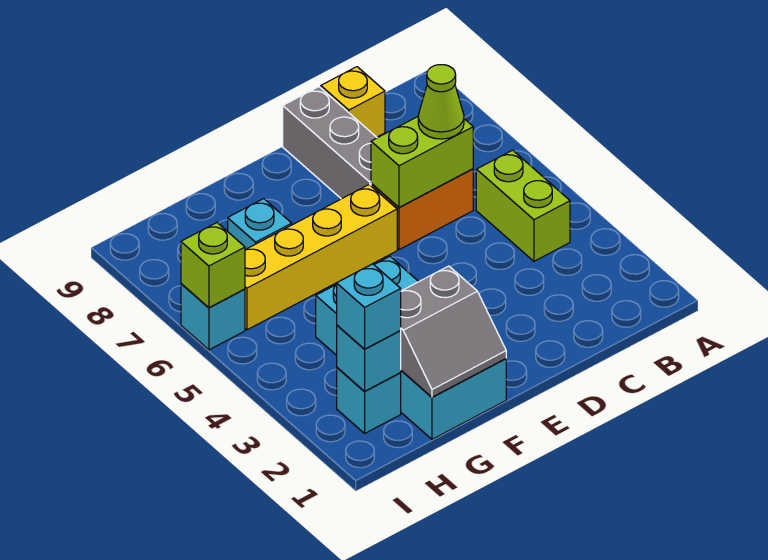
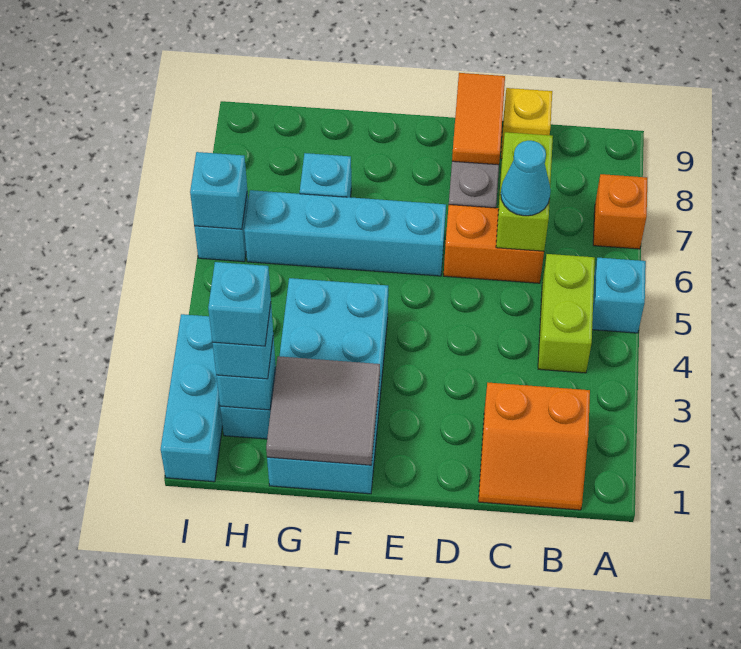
none -> cyan 1x1 brick [592,258,646,333]
none -> orange 1x1 brick [593,174,647,249]
none -> orange 2x2 slope [478,383,590,510]
lime 1x2 brick [371,117,473,208] -> lime 1x2 brick turned to [496,132,553,251]
lime 1x1 cone [418,65,464,139] -> cyan 1x1 cone [501,141,551,216]
none -> orange 1x2 tile [452,73,505,165]
yellow 1x4 brick [245,185,397,330] -> cyan 1x4 brick [244,190,446,276]
grey 2x2 slope [400,266,506,397] -> grey 2x2 tile [266,356,380,465]
none -> cyan 1x1 brick [208,262,271,346]
none -> cyan 1x3 brick [161,314,222,482]
lime 1x1 brick [181,223,245,308] -> cyan 1x1 brick [190,152,247,229]

